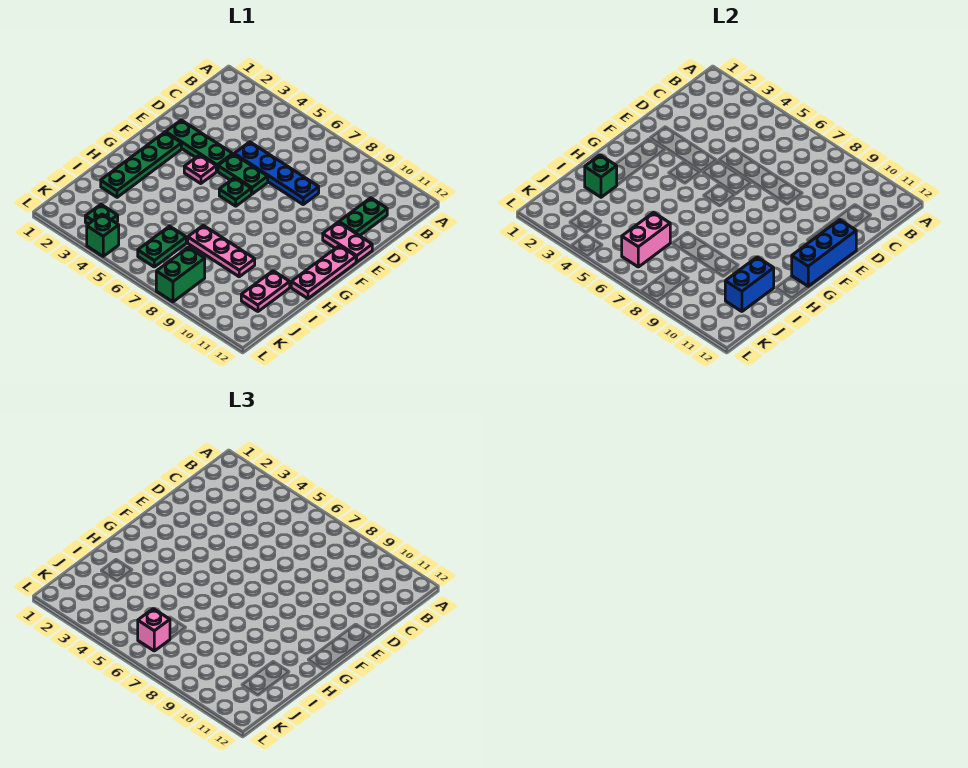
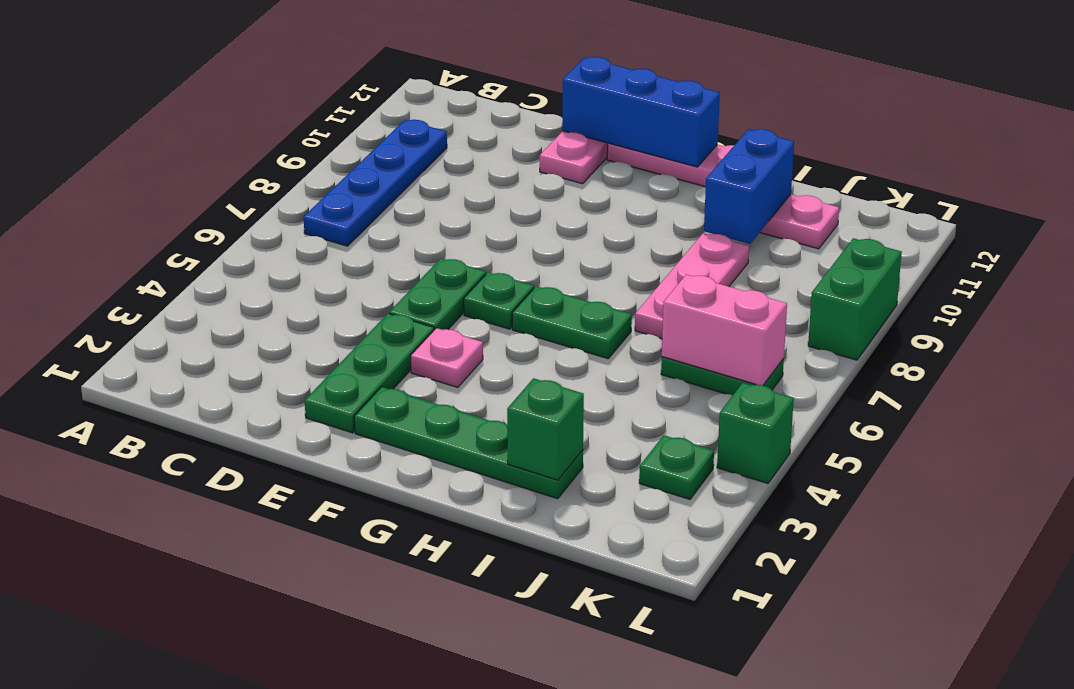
green 1x2 plate [339,198,387,236] -> green 1x2 plate moved to [512,286,632,359]
blue 1x4 plate [234,142,319,204] -> blue 1x4 plate moved to [304,120,447,246]
blue 1x2 brick [725,257,774,311] -> blue 1x2 brick turned to [704,129,794,244]
pink 1x1 brick [138,609,170,651] -> none
green 1x2 brick [156,247,205,302] -> green 1x2 brick turned to [808,238,902,360]

